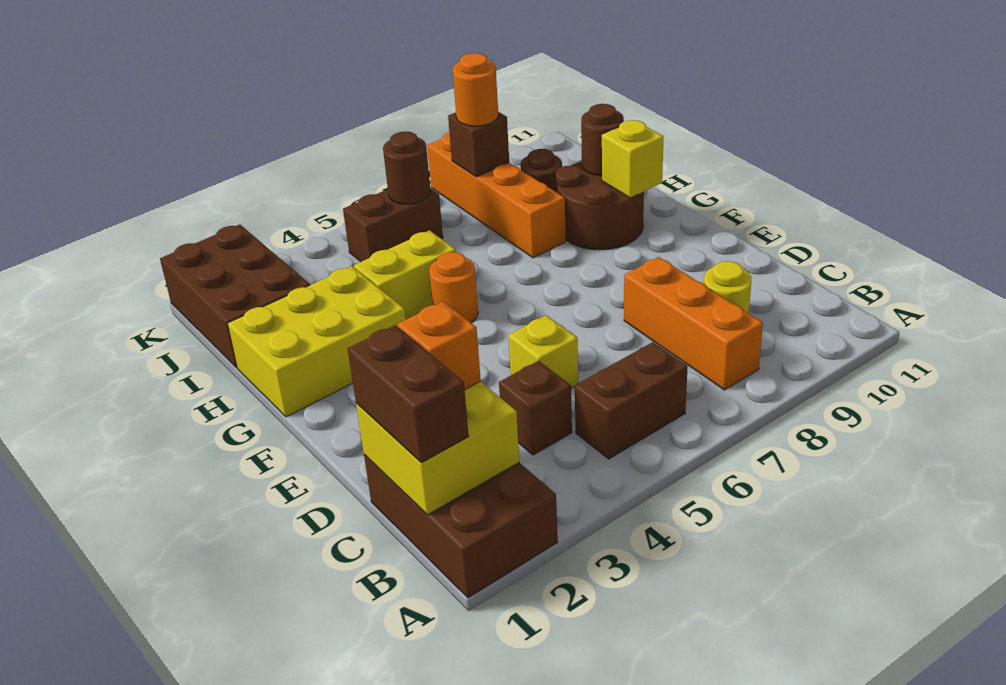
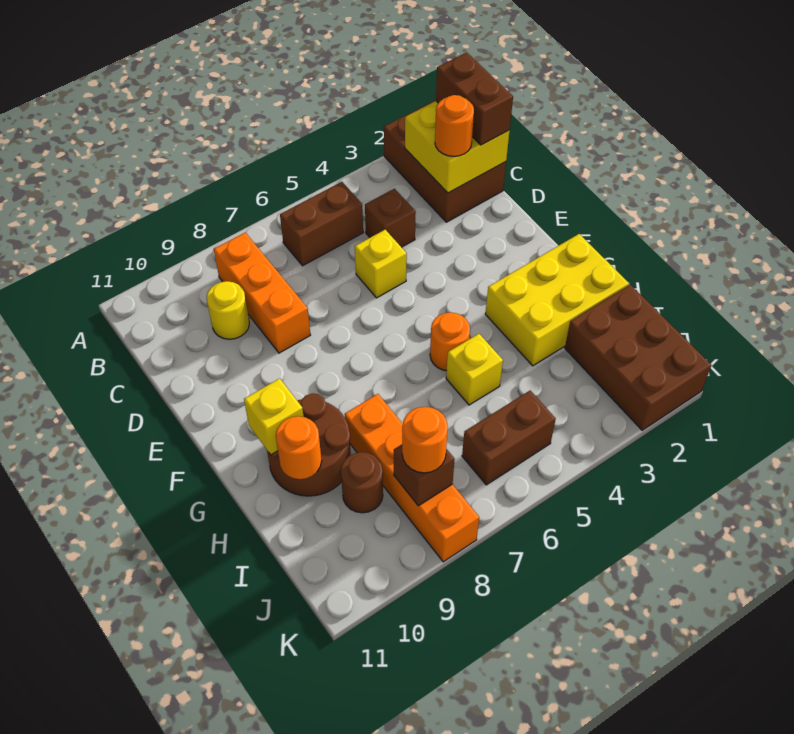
orange 1x1 brick [398,301,481,390] -> orange 1x1 round brick [435,95,474,156]
yellow 1x2 brick [354,230,456,319] -> yellow 1x1 brick [446,334,503,405]
brown 1x1 round brick [581,104,624,175] -> orange 1x1 round brick [276,416,322,479]
brown 1x1 round brick [383,132,431,204] -> none

